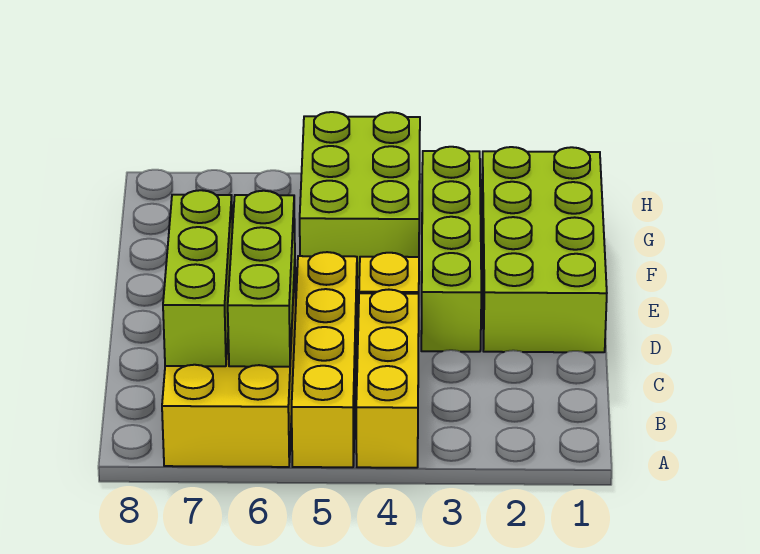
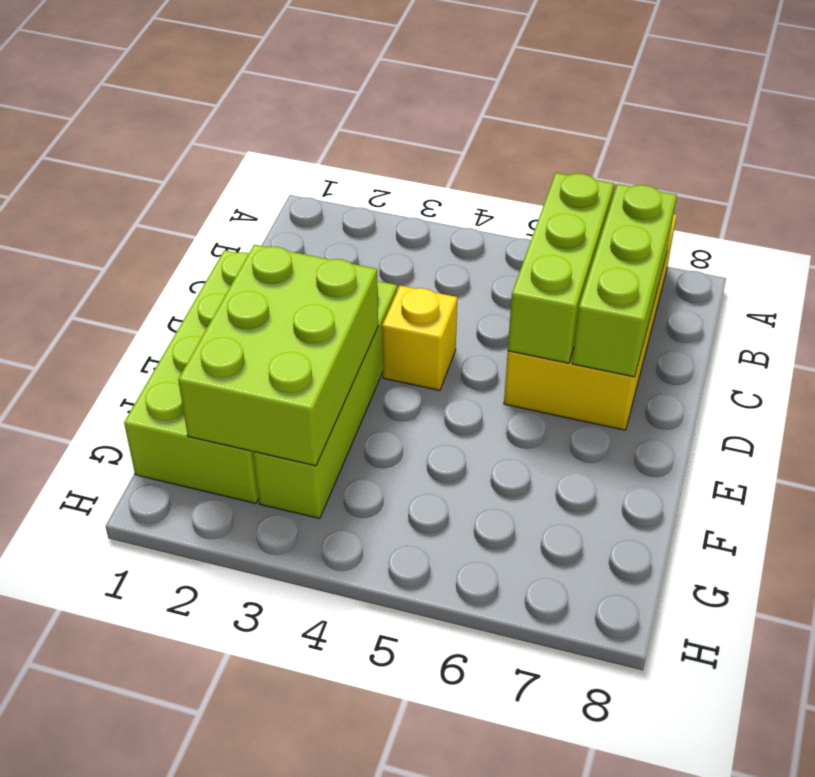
yellow 1x3 brick [356,290,419,468] -> none
yellow 1x4 brick [292,252,357,467] -> none
lime 2x3 brick [300,112,420,277] -> lime 2x3 brick moved to [178,244,378,466]

